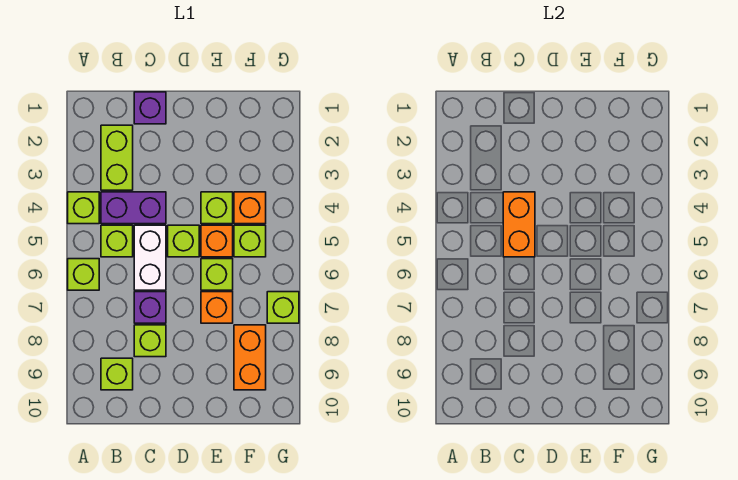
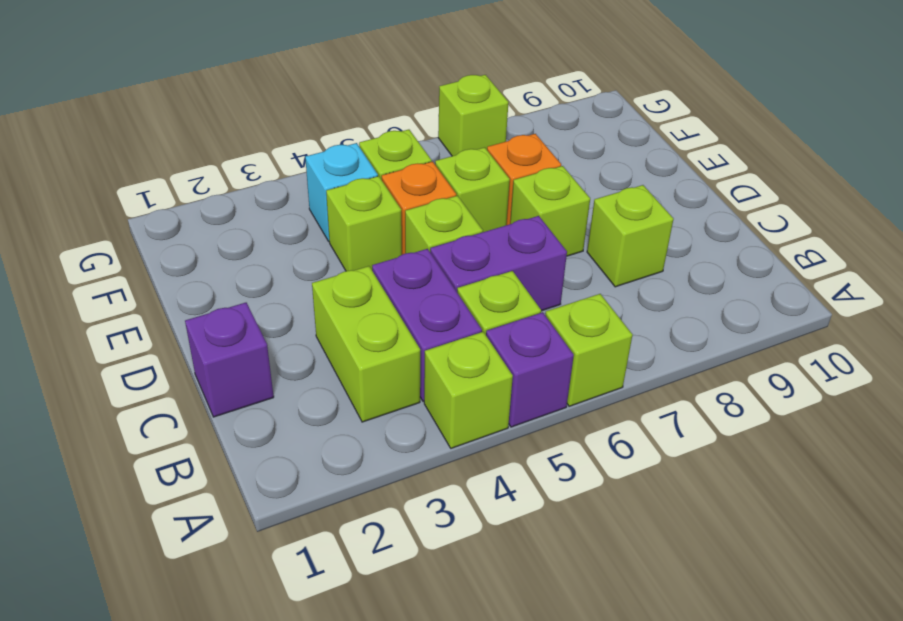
lime 1x2 brick [101,125,133,190] -> lime 1x2 brick turned to [312,266,420,422]
lime 1x1 brick [101,358,133,390] -> lime 1x1 brick moved to [510,166,590,256]
orange 1x2 brick [503,192,535,257] -> none
white 1x2 brick [134,225,166,290] -> purple 1x2 brick [430,216,567,311]
purple 1x1 brick [134,292,166,323] -> purple 1x1 brick moved to [486,312,574,427]
orange 1x1 brick [234,192,266,224] -> cyan 1x1 brick [305,143,378,241]
orange 1x2 brick [234,325,266,390] -> none

